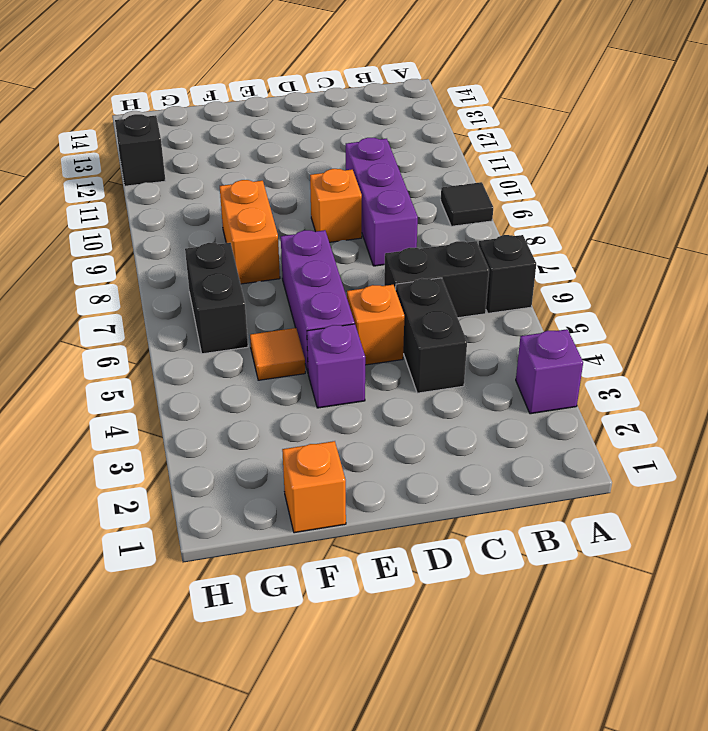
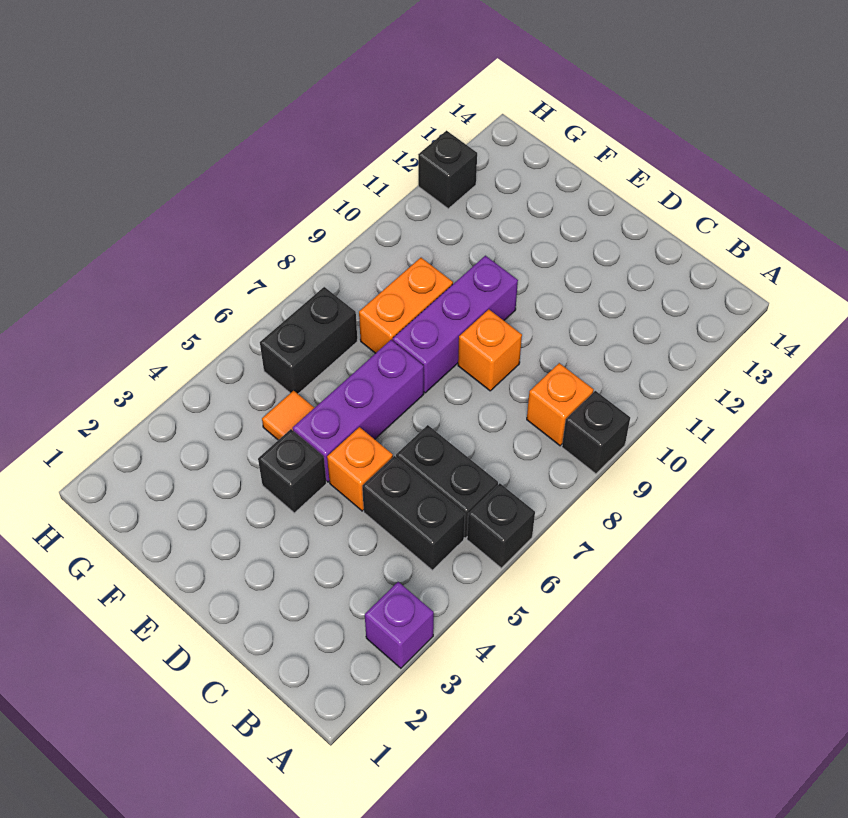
black 1x1 tile [441,182,493,226] -> black 1x1 brick [562,391,630,474]
black 1x2 brick [396,278,467,393] -> black 1x2 brick turned to [362,456,465,570]
purple 1x3 brick [346,138,418,266] -> purple 1x3 brick moved to [393,256,518,393]
purple 1x1 brick [307,324,365,408] -> black 1x1 brick [258,429,326,513]
orange 1x1 brick [282,441,346,533] -> orange 1x1 brick moved to [527,363,594,446]

